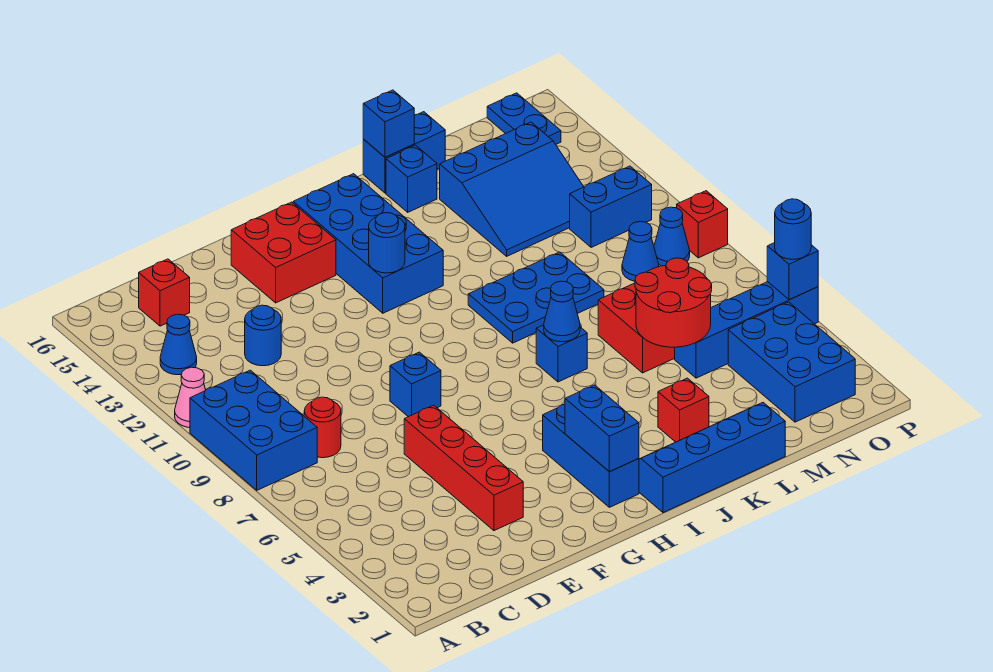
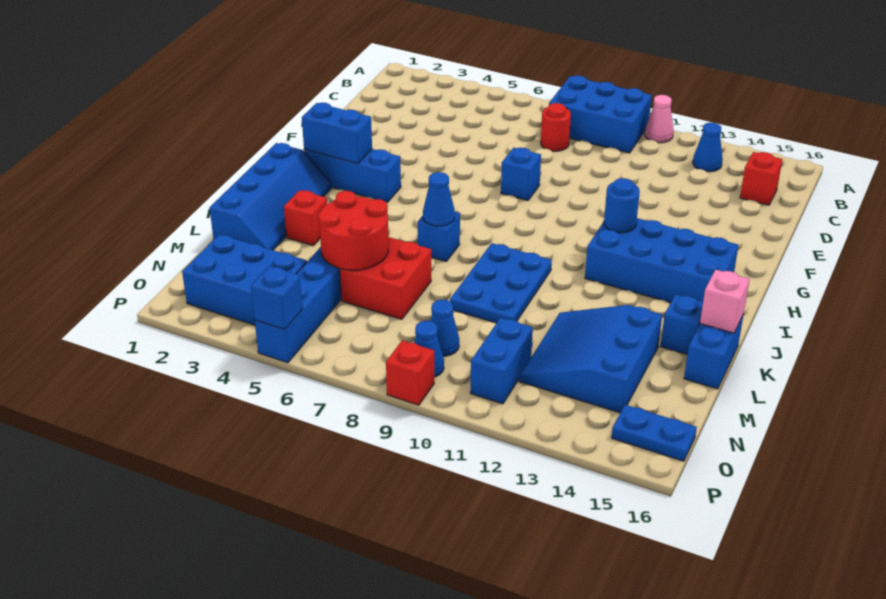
blue 1x1 round brick [245,305,281,366] -> none
red 1x4 brick [404,405,523,531] -> none
red 2x2 brick [231,202,336,303] -> none
blue 1x1 brick [363,90,414,157] -> pink 1x1 brick [700,270,750,333]
blue 1x1 round brick [775,199,811,259] -> none

